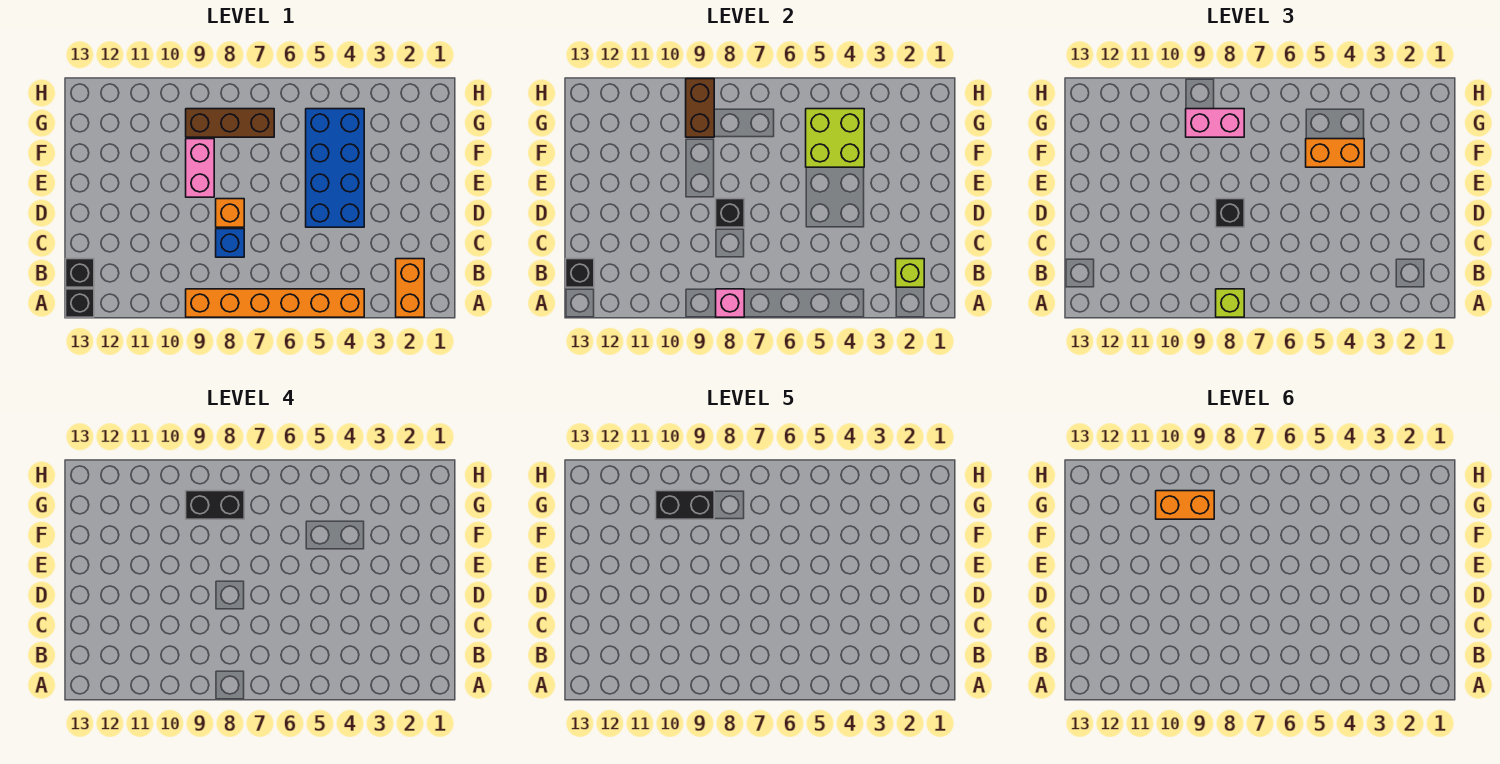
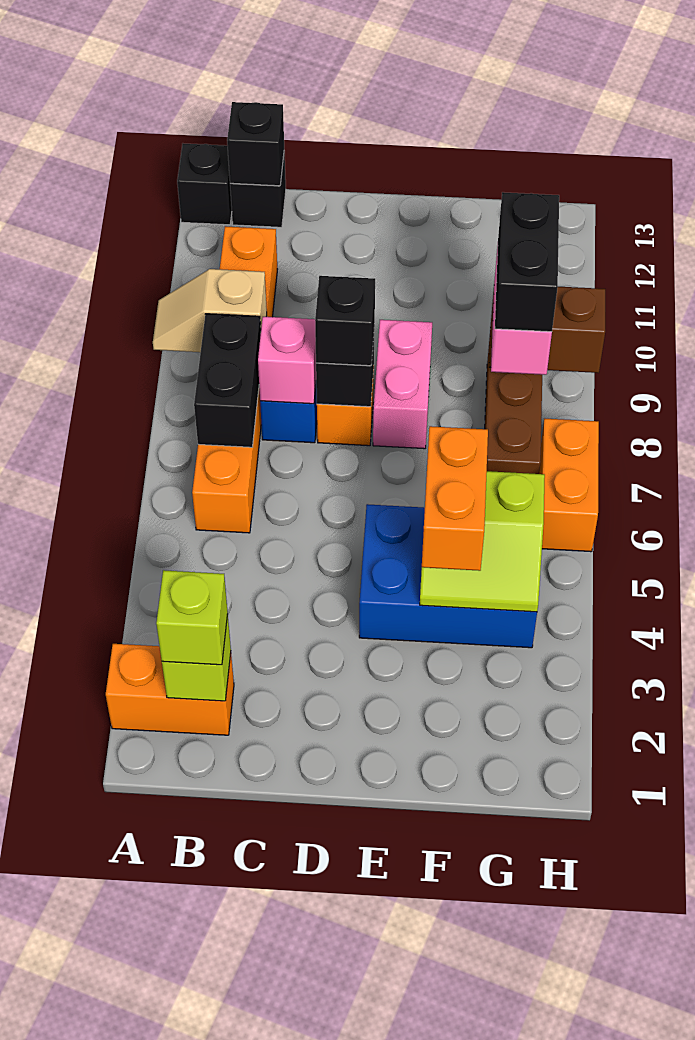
orange 1x6 brick [186,289,364,317] -> orange 1x6 brick moved to [192,226,277,533]
pink 1x1 brick [716,289,744,317] -> pink 1x1 brick moved to [258,316,316,404]
lime 1x1 brick [1216,289,1244,317] -> lime 1x1 brick moved to [156,570,228,665]
none -> tan 1x2 slope [153,269,267,352]
blue 2x4 brick [306,109,364,227] -> blue 2x3 brick [359,504,537,648]
pink 1x2 brick [186,139,214,197] -> pink 1x2 brick turned to [373,320,432,449]
lime 2x2 brick [806,109,864,167] -> lime 2x2 slope [420,471,545,612]
black 1x2 brick [656,491,714,519] -> black 1x2 brick moved to [194,314,261,447]
orange 1x2 brick [1156,491,1214,519] -> orange 1x2 brick moved to [539,418,599,552]

